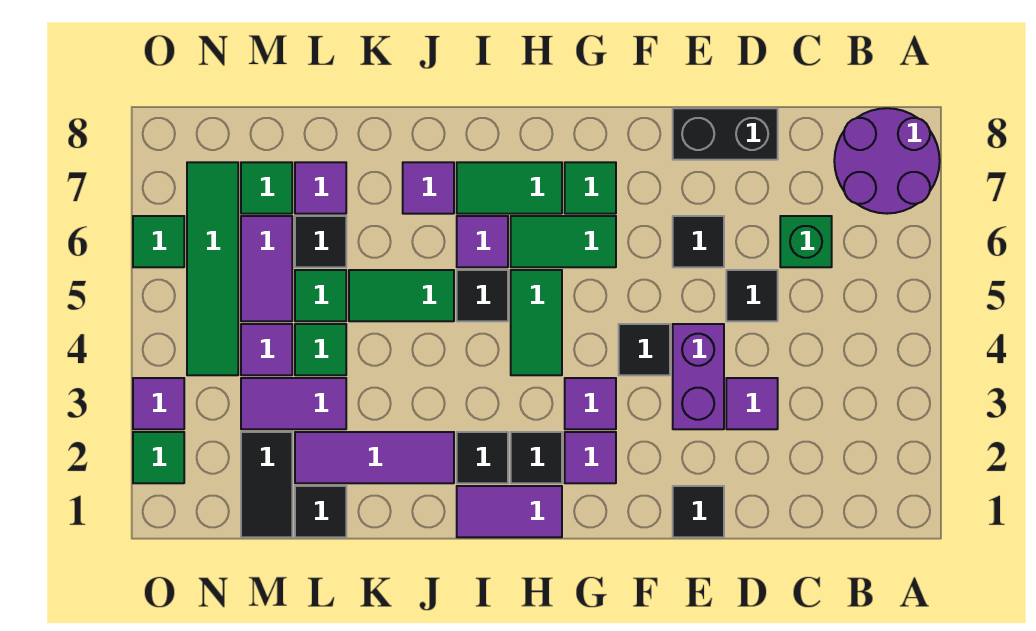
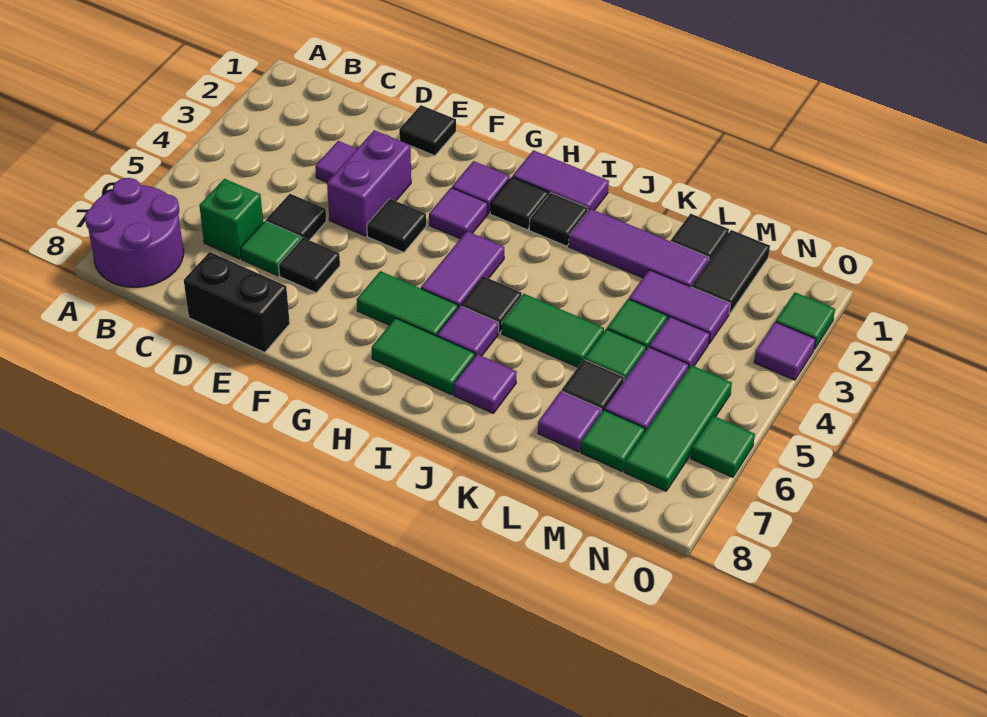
green 1x1 tile [565,162,616,214] -> green 1x1 tile moved to [240,221,301,276]
green 1x2 tile [511,270,562,375] -> purple 1x2 tile [421,231,504,307]
green 1x4 tile [187,162,238,375] -> green 1x3 tile [624,365,732,491]

